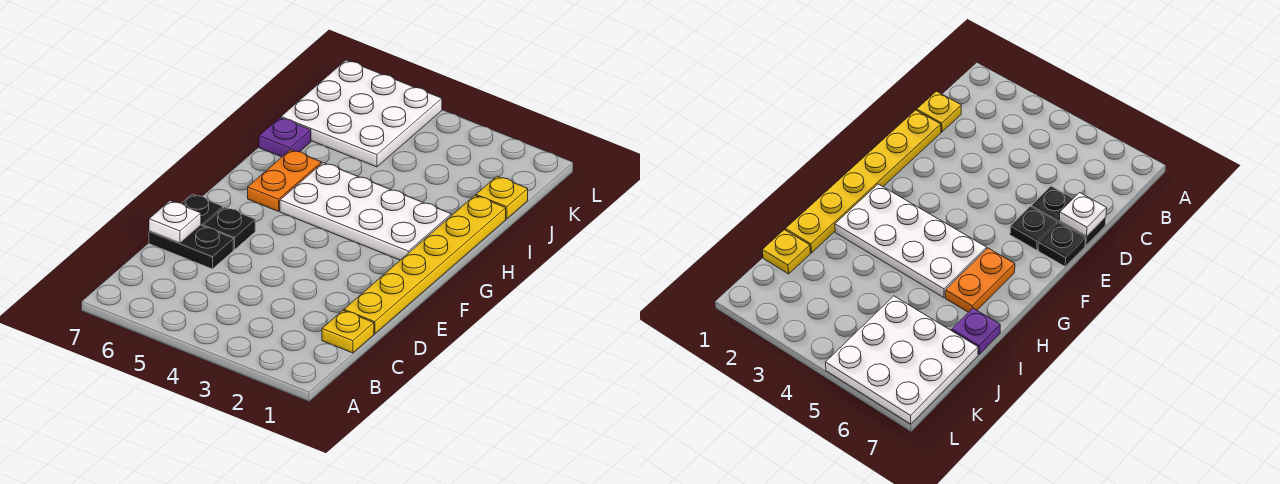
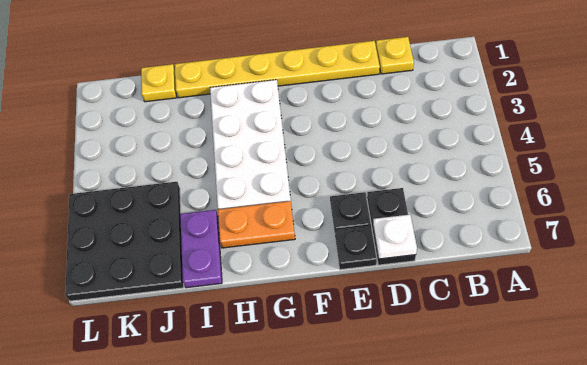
purple 1x1 plate [259,118,311,157] -> purple 1x2 plate [180,210,222,288]
white 3x3 plate [281,60,442,167] -> black 3x3 plate [65,182,184,301]

